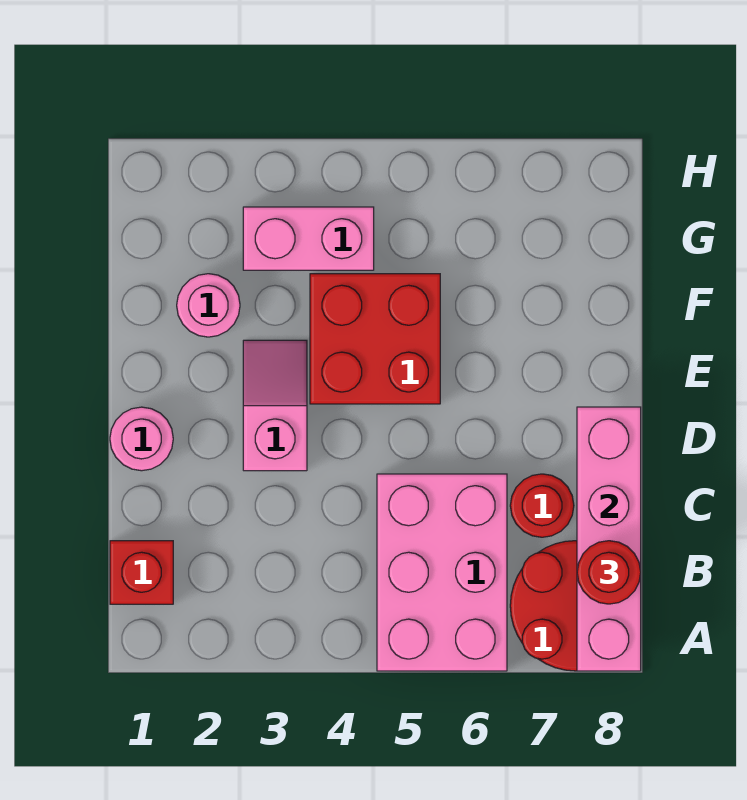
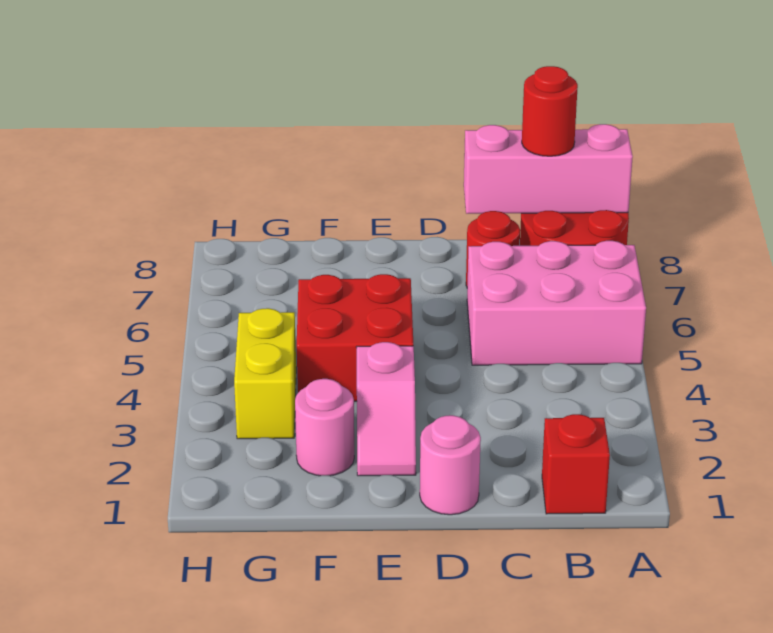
pink 1x4 brick [577,407,641,671] -> pink 1x3 brick [464,124,633,214]
pink 1x2 slope [243,340,307,471] -> pink 1x2 slope turned to [356,342,416,476]
pink 1x2 brick [243,207,374,270] -> yellow 1x2 brick [234,308,296,439]

